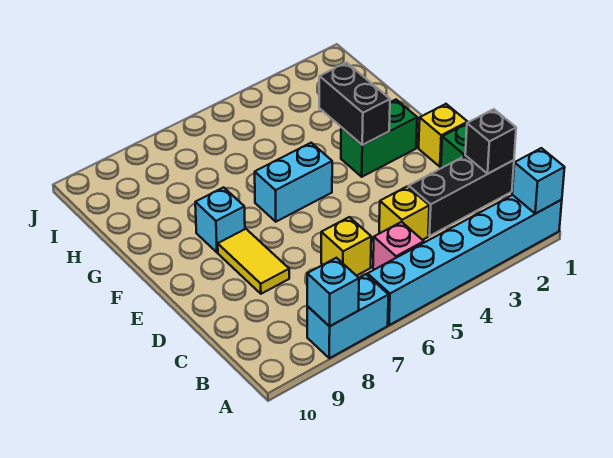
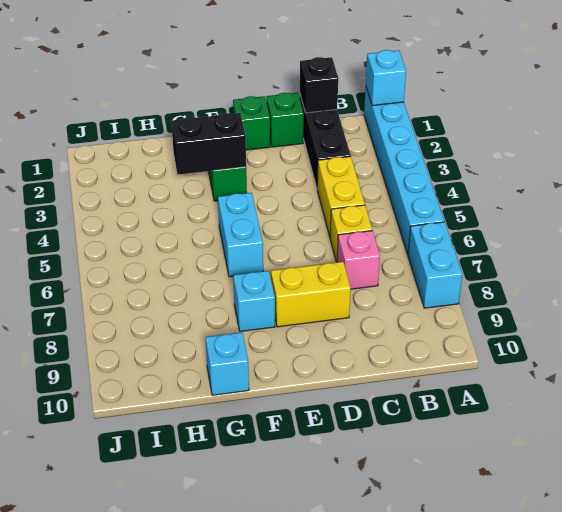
cyan 1x1 brick [307,258,359,326] -> cyan 1x1 brick moved to [206,332,249,395]
pink 1x1 brick [373,222,424,270] -> pink 1x1 brick moved to [337,231,380,289]
yellow 1x1 brick [379,186,429,240] -> yellow 1x2 brick [317,156,365,237]
yellow 1x2 tile [218,229,289,294] -> yellow 1x2 brick [271,262,351,327]
yellow 1x1 brick [419,104,468,167] -> green 1x1 brick [233,96,270,150]

